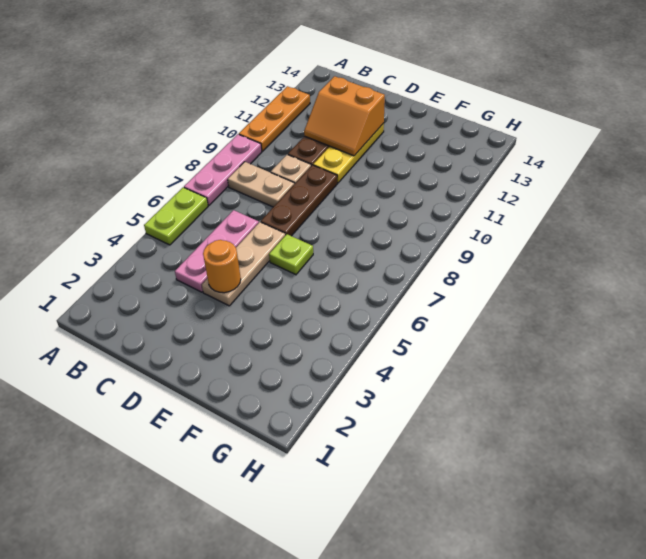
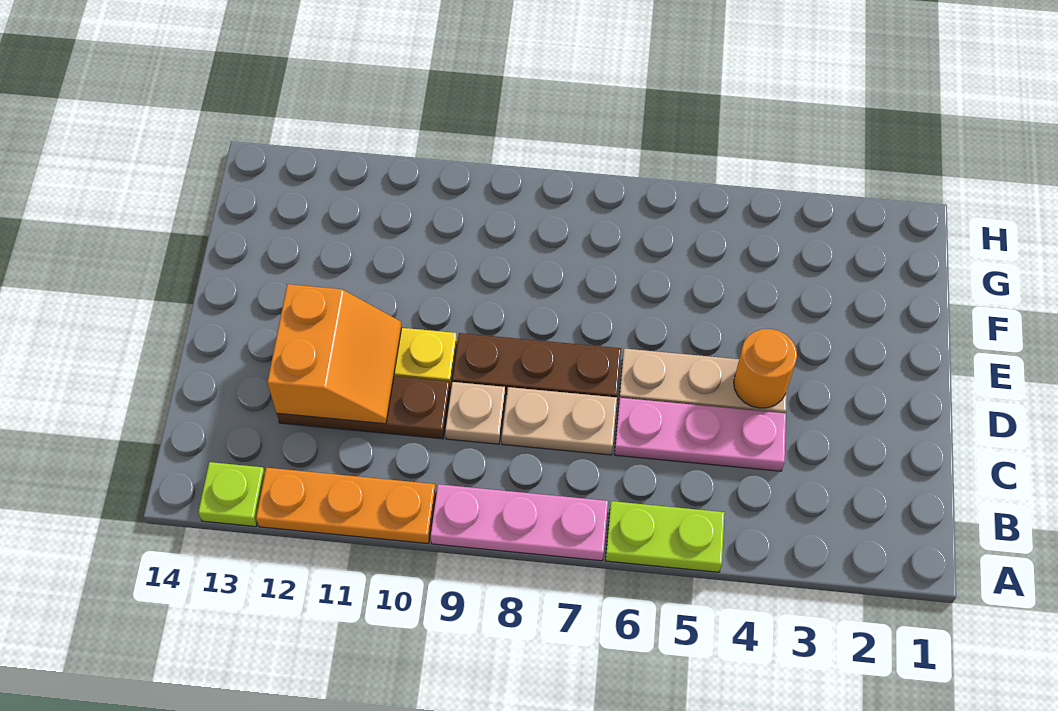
tan 1x2 plate [228,162,294,207] -> tan 1x2 plate turned to [502,387,617,455]
lime 1x1 plate [269,234,313,275] -> lime 1x1 plate moved to [198,462,265,527]

